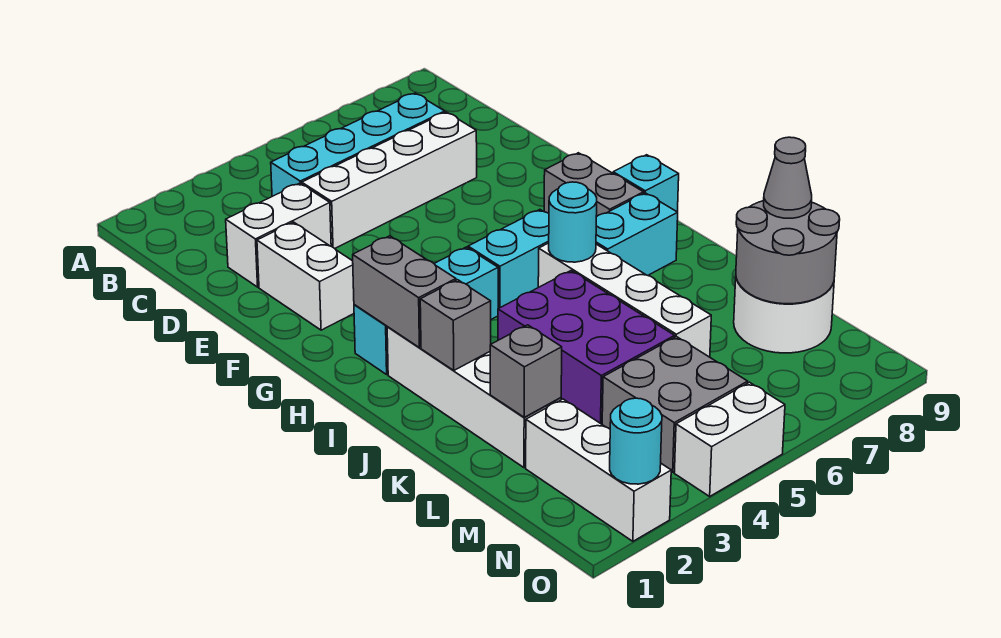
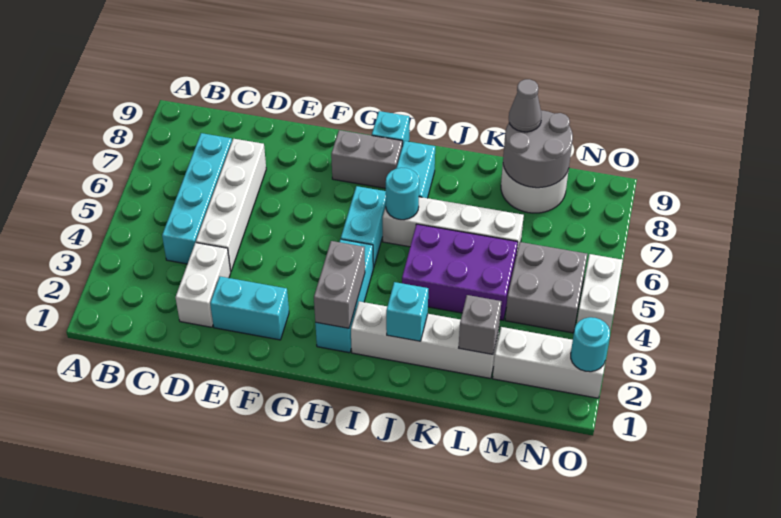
white 1x2 brick [257,222,354,330] -> cyan 1x2 brick [210,277,289,340]
grey 1x2 brick [353,236,456,348] -> grey 1x2 brick turned to [314,241,365,328]
grey 1x1 brick [420,280,491,371] -> cyan 1x1 brick [386,282,428,341]

